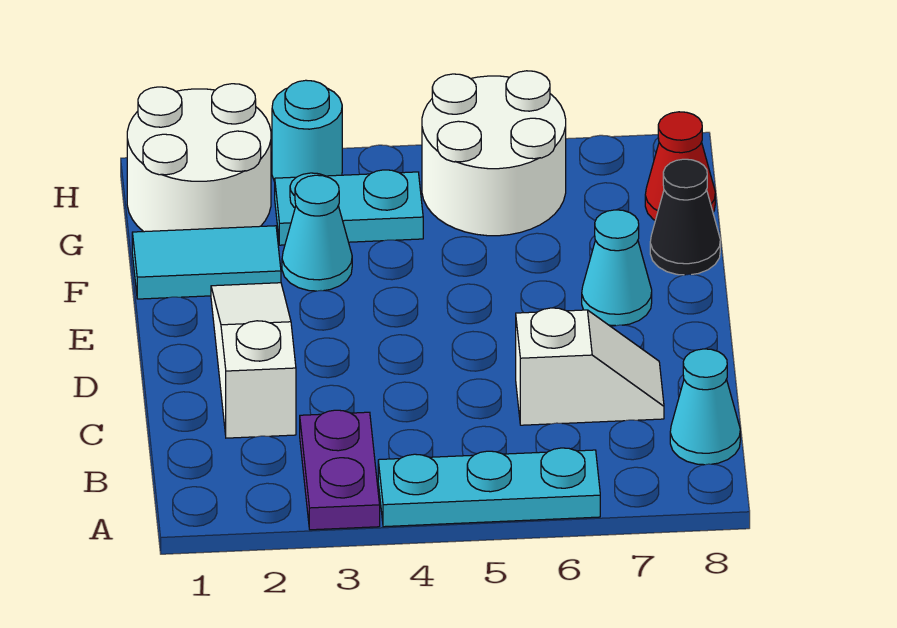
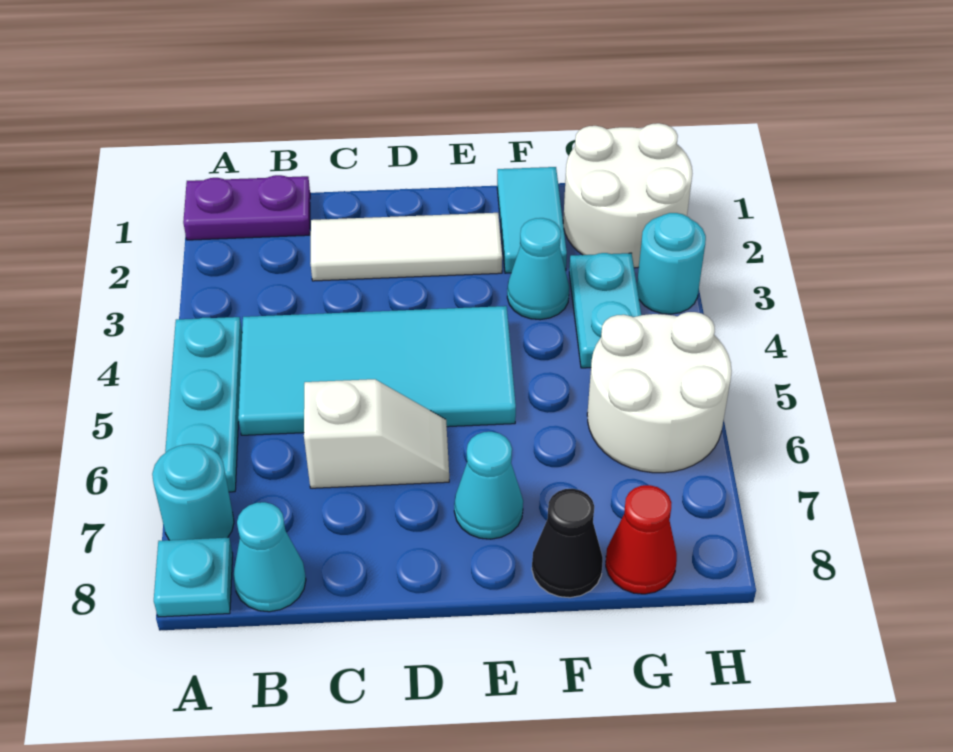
purple 1x2 plate [300,410,380,530] -> purple 1x2 plate moved to [183,175,310,240]
none -> cyan 1x1 round brick [152,444,234,540]
none -> cyan 1x1 plate [154,538,233,617]
none -> cyan 2x4 tile [238,306,516,435]
white 1x3 slope [211,283,296,438] -> white 1x3 tile [310,213,502,281]
white 1x2 slope [516,308,664,425] -> white 1x2 slope turned to [304,379,449,488]

